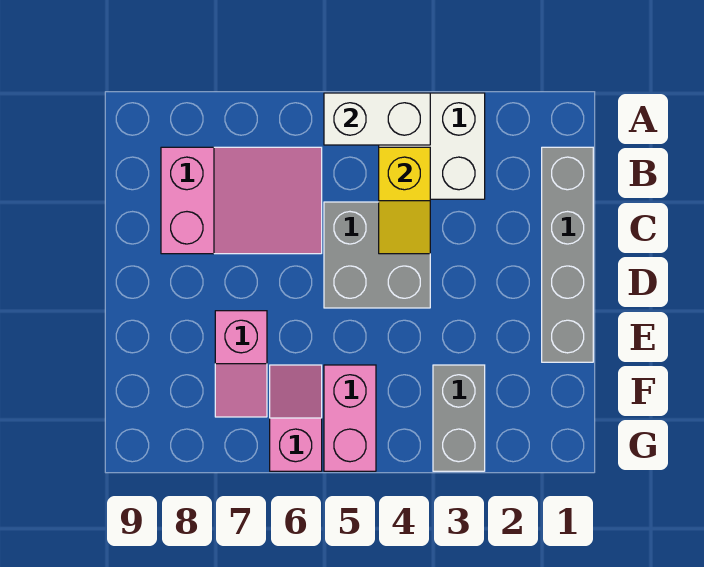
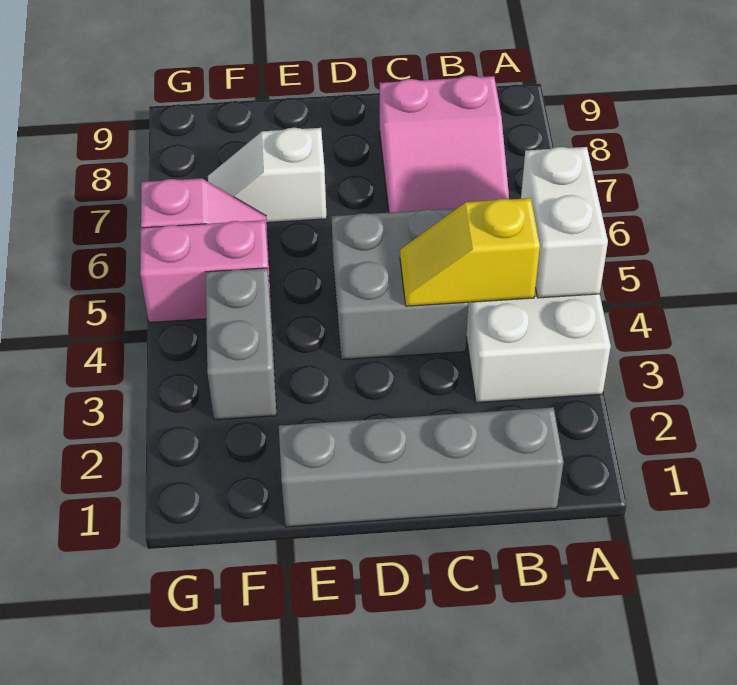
pink 1x2 slope [215,311,267,417] -> white 1x2 slope [208,128,327,223]
grey 1x2 brick [433,365,485,471] -> grey 1x2 brick turned to [205,268,277,420]

